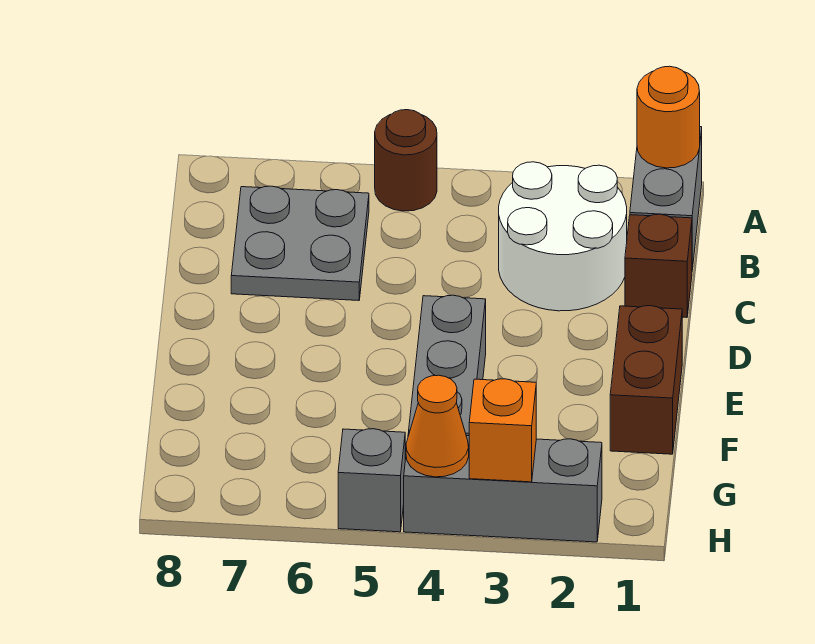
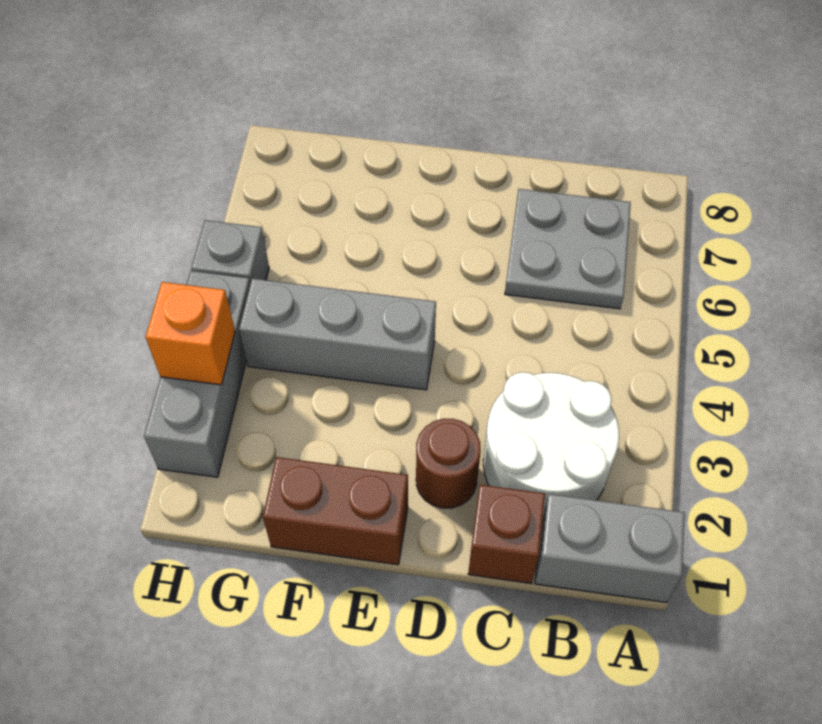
orange 1x1 round brick [637,66,700,168] -> none
brown 1x1 round brick [375,110,437,211] -> brown 1x1 round brick moved to [416,419,481,508]
orange 1x1 cone [406,375,469,477] -> none

